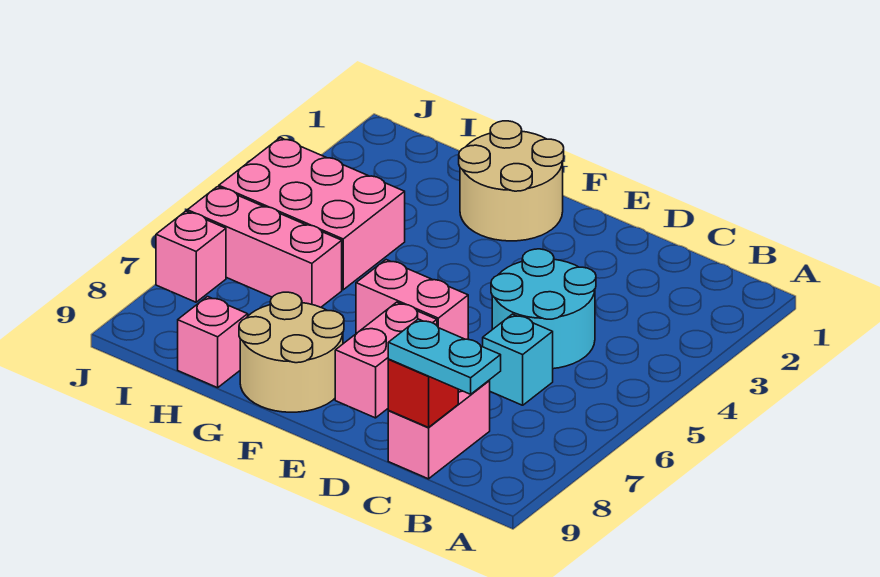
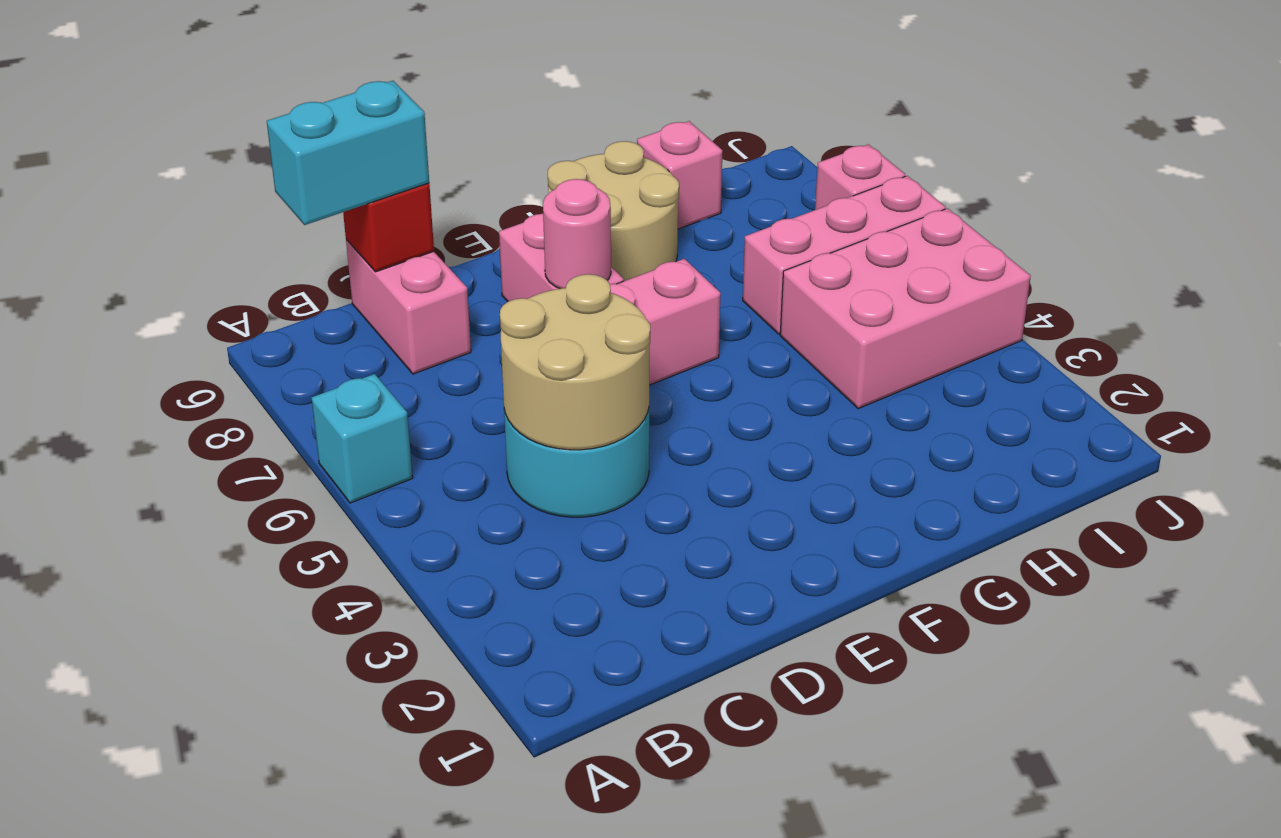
cyan 1x2 plate [388,319,501,394] -> cyan 1x2 brick [267,81,429,225]
cyan 1x1 brick [483,314,553,405] -> cyan 1x1 brick moved to [312,374,413,503]
none -> pink 1x1 round brick [543,179,611,289]
tan 2x2 round brick [459,121,564,241] -> tan 2x2 round brick moved to [500,274,650,450]

